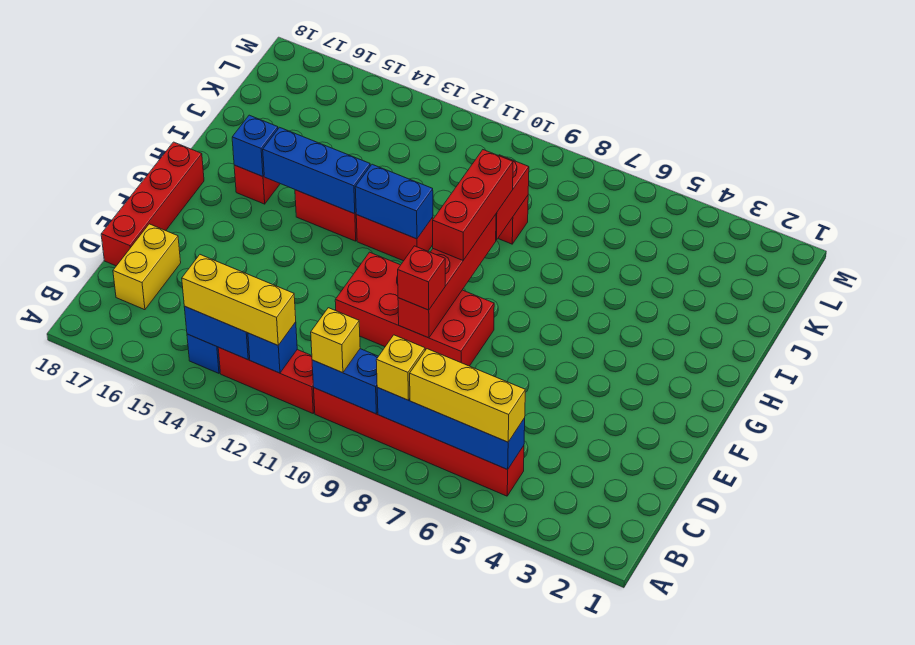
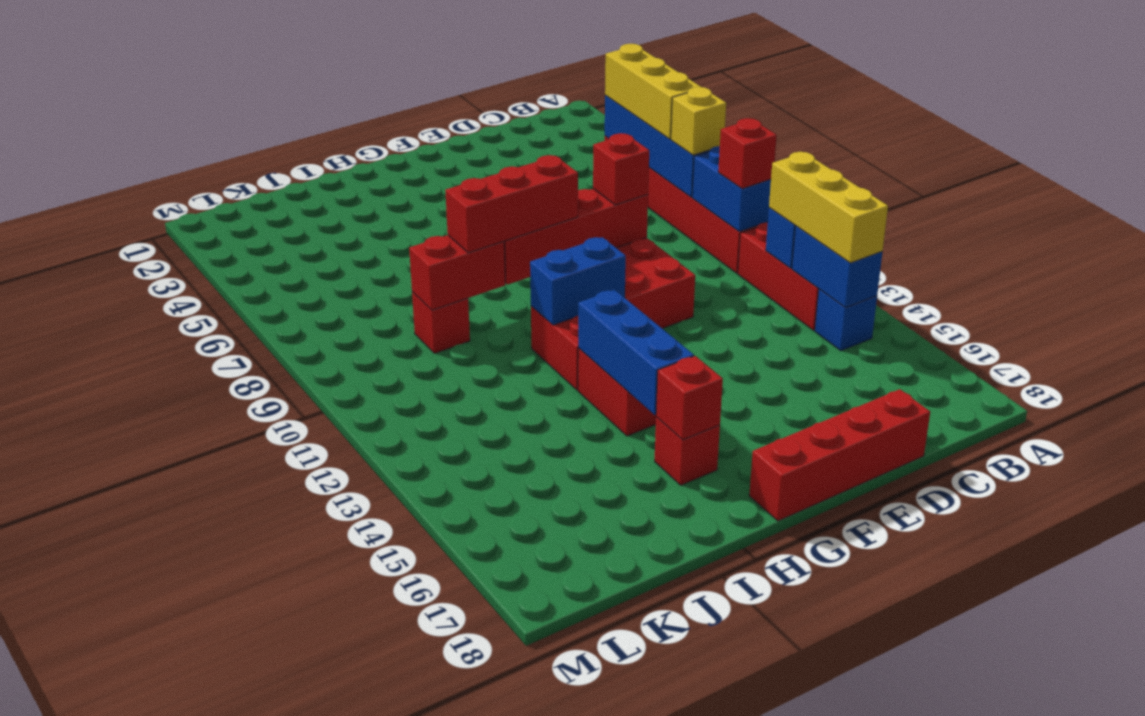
yellow 1x1 brick [311,308,360,373] -> red 1x1 brick [718,118,777,189]
yellow 1x2 brick [113,224,181,310] -> none
blue 1x2 brick [355,164,433,239] -> blue 1x2 brick turned to [530,237,626,325]
blue 1x1 brick [232,115,278,177] -> red 1x1 brick [656,356,723,440]

